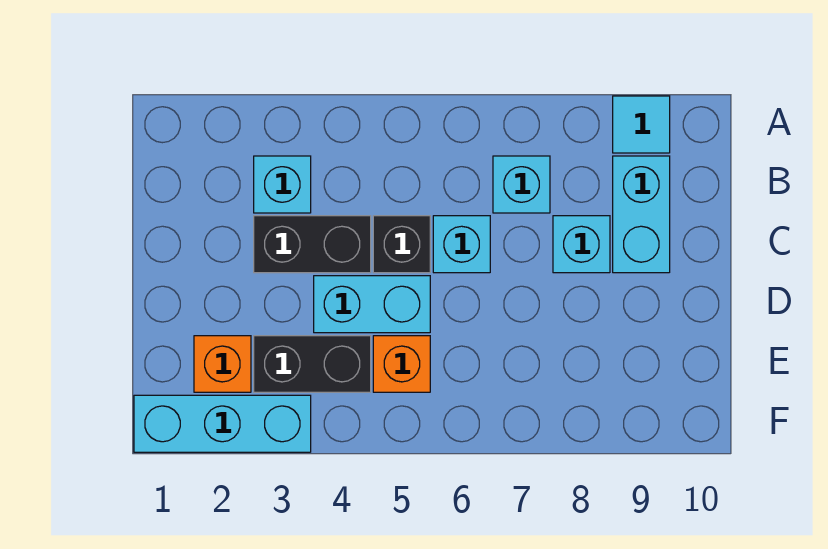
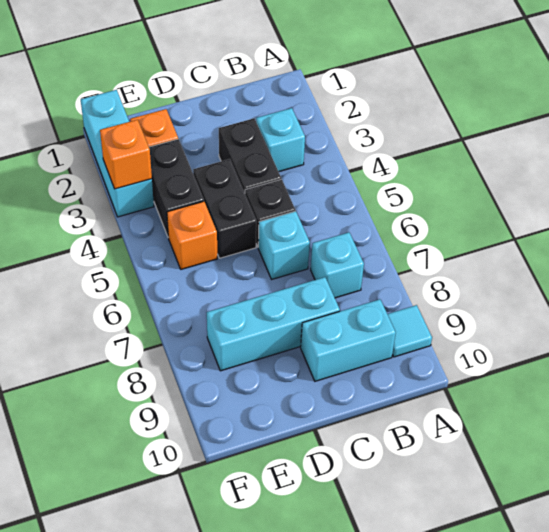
cyan 1x1 brick [553,216,610,273] -> cyan 1x3 brick [207,277,340,371]
cyan 1x2 brick [314,276,430,333] -> black 1x2 brick [193,159,256,258]
none -> orange 1x1 brick [100,120,152,189]

